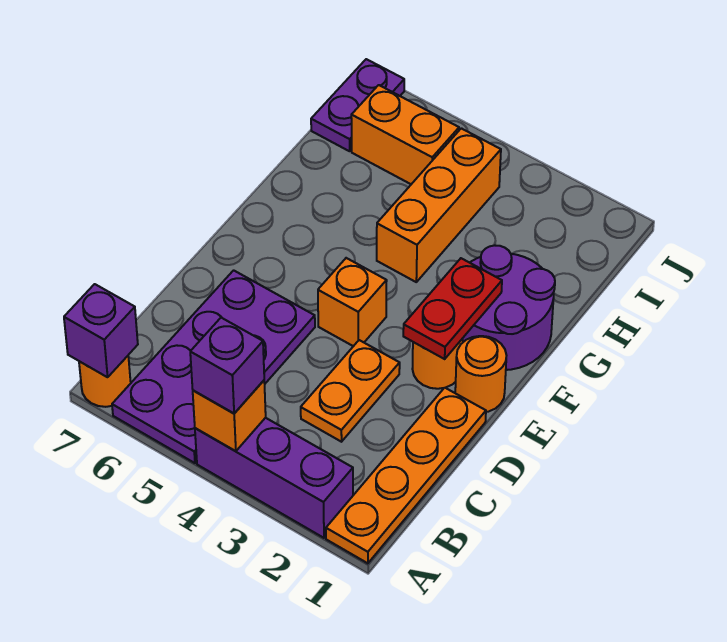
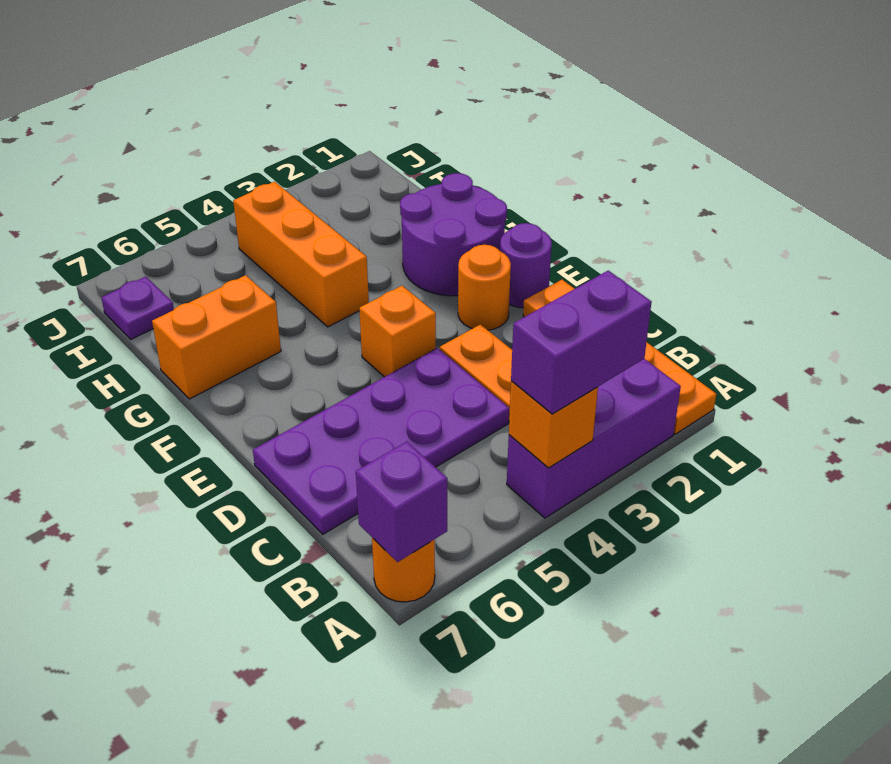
purple 1x1 brick [190,318,264,413] -> purple 1x2 brick [511,271,651,414]
purple 2x4 plate [112,270,315,463] -> purple 2x4 plate turned to [253,348,509,534]
orange 1x1 round brick [455,336,507,412] -> purple 1x1 round brick [500,223,552,308]
red 1x2 plate [403,258,502,359] -> none
orange 1x2 brick [351,85,459,184] -> orange 1x2 brick moved to [152,275,281,399]
purple 1x2 plate [311,59,404,151] -> purple 1x1 plate [101,277,174,339]

